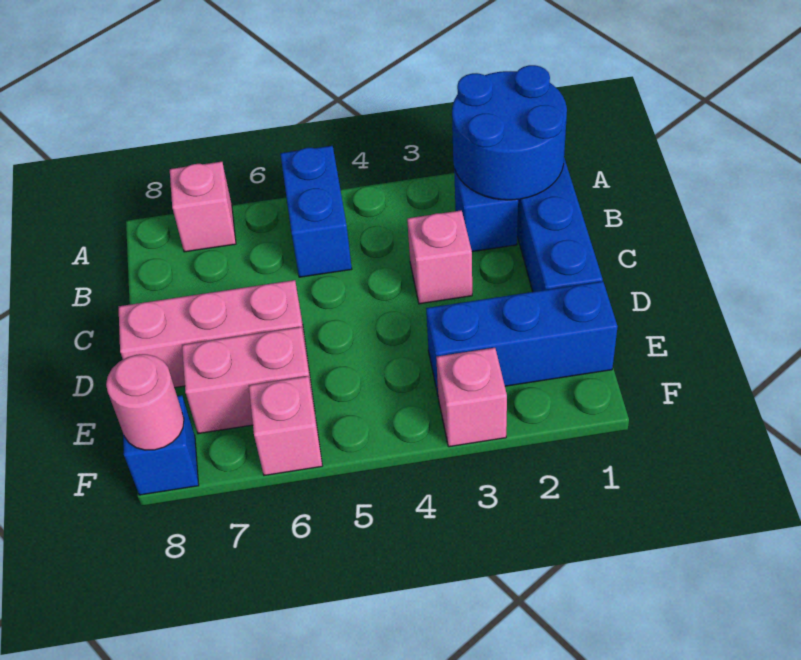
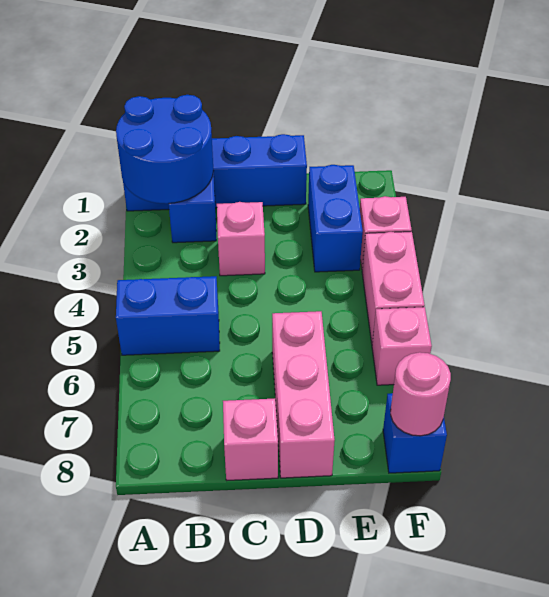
pink 1x1 brick [170,162,236,252] -> pink 1x1 brick moved to [223,399,278,480]
blue 1x3 brick [426,281,618,394] -> blue 1x2 brick [308,165,363,272]
pink 1x2 brick [182,327,315,434] -> pink 1x2 brick moved to [362,232,425,343]

